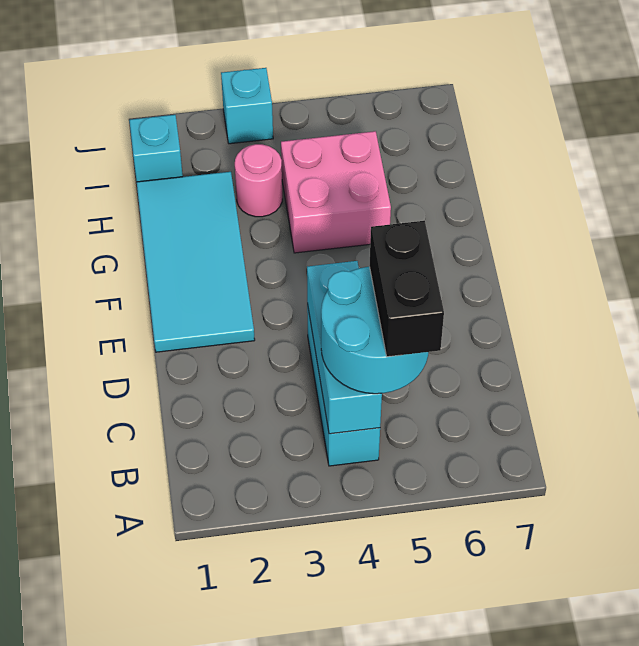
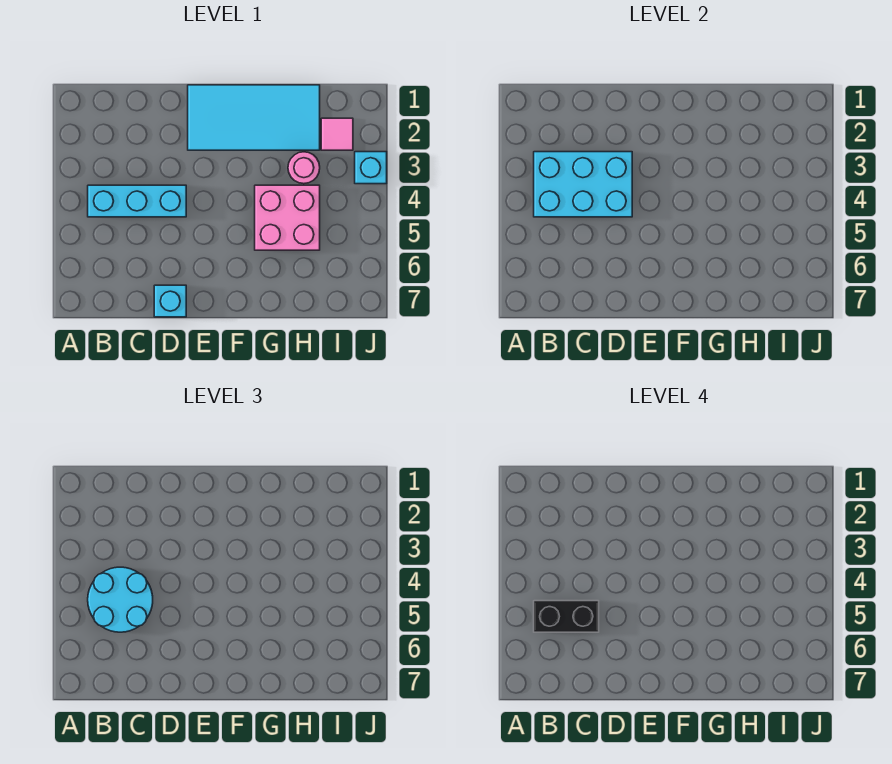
cyan 1x3 brick [307,261,382,434] -> cyan 2x3 brick [534,152,632,217]
cyan 1x1 brick [129,115,183,182] -> cyan 1x1 brick moved to [154,285,186,317]
none -> pink 1x1 tile [321,118,353,150]

